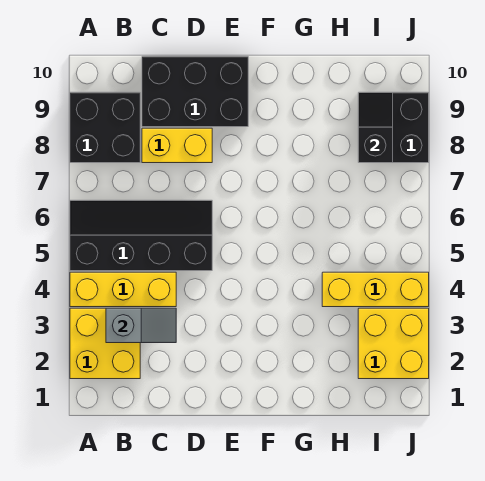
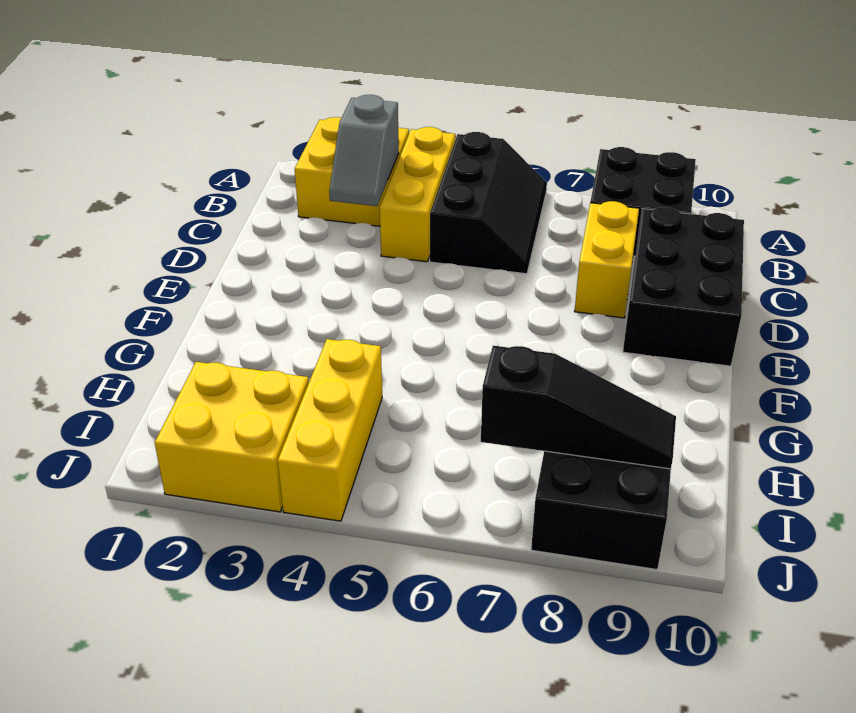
black 2x4 slope [70,200,212,271] -> black 2x3 slope [430,132,547,274]
black 1x2 slope [358,92,393,163] -> black 1x3 slope [481,346,676,469]

